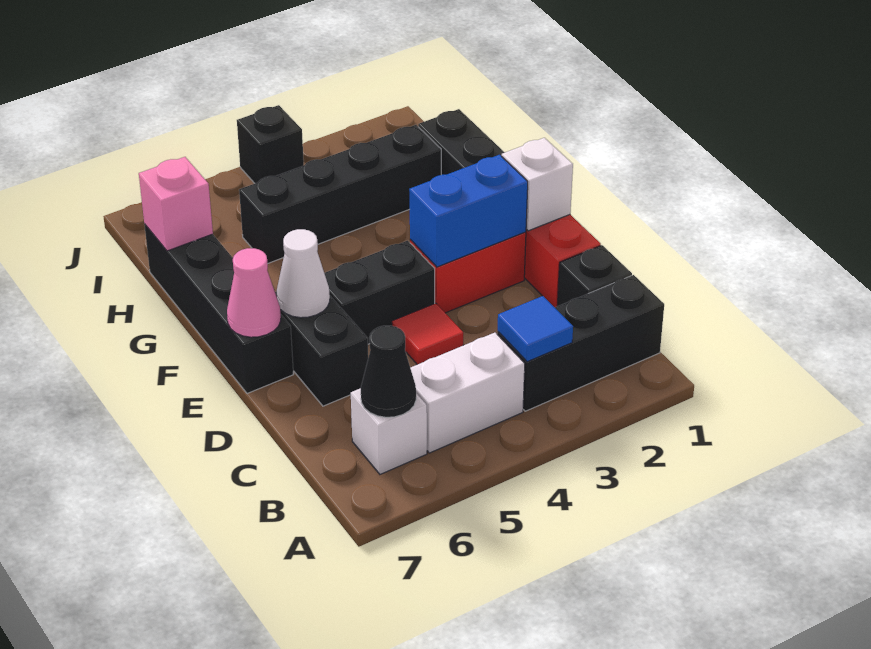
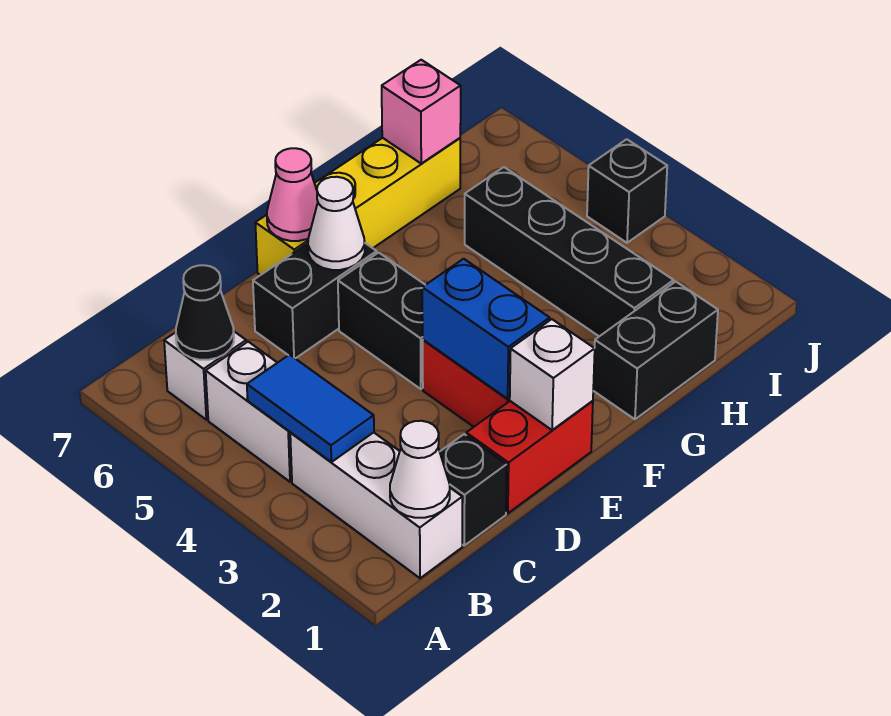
black 1x3 brick [497,275,664,411] -> white 1x3 brick [290,432,462,578]
none -> white 1x1 cone [390,421,450,518]
blue 1x1 tile [498,296,573,362] -> blue 1x2 tile [247,355,374,462]
red 1x1 tile [392,303,463,365] -> none
black 1x4 brick [144,224,294,393] -> yellow 1x4 brick [255,138,460,275]

